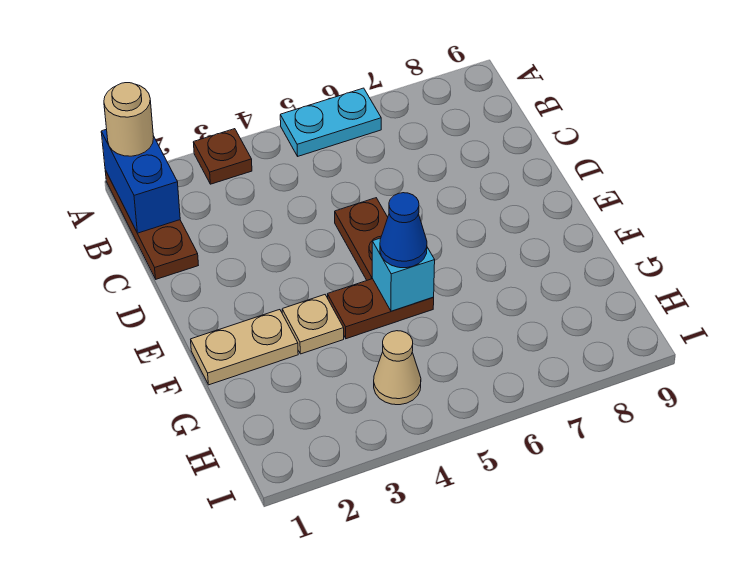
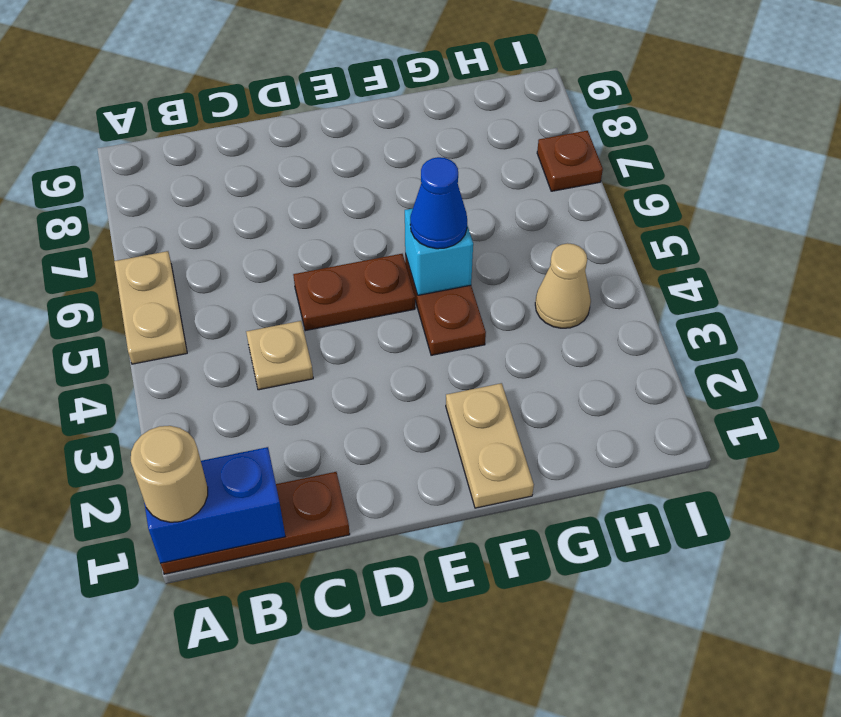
brown 1x1 plate [193,129,252,184] -> brown 1x1 plate moved to [537,131,603,191]
cyan 1x2 plate [280,88,381,156] -> tan 1x2 plate [114,251,187,364]
tan 1x1 plate [282,295,344,354] -> tan 1x1 plate moved to [246,321,313,390]

